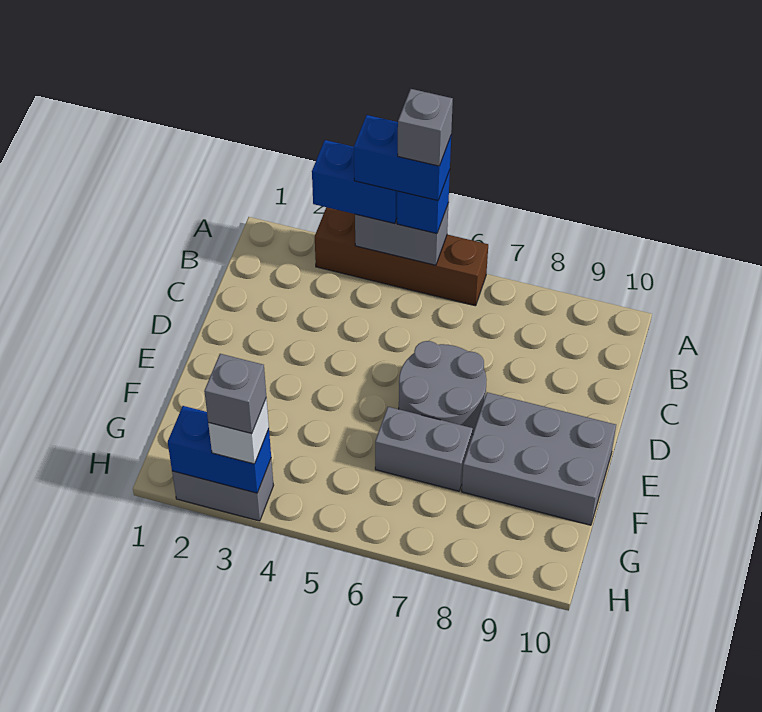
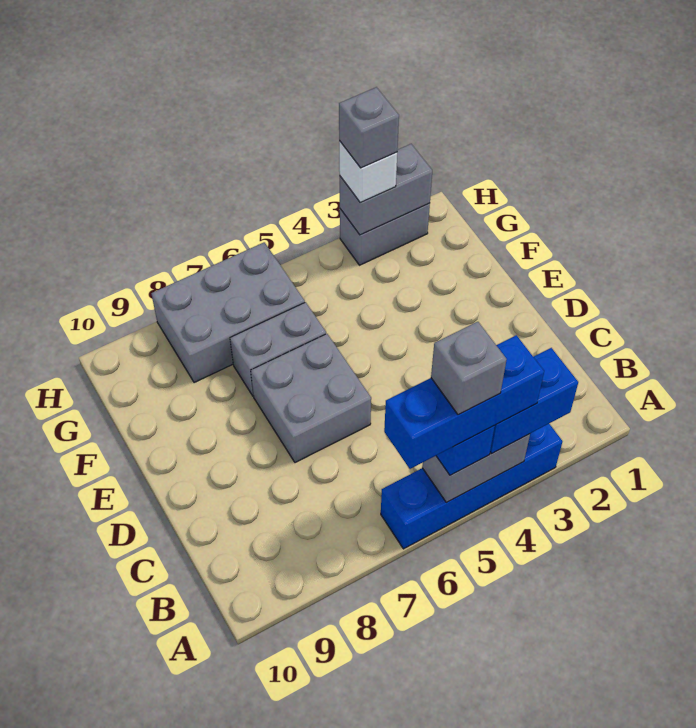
brown 1x4 brick [315,207,488,306] -> blue 1x4 brick [381,424,562,549]
blue 1x2 brick [354,115,451,201] -> blue 1x3 brick [384,335,544,469]
grey 2x2 round brick [399,341,487,435] -> grey 2x2 brick [251,334,371,463]
grey 2x3 brick [462,392,616,525] -> grey 2x3 brick moved to [151,242,305,383]
blue 1x2 brick [168,406,271,493] -> grey 1x2 brick [340,144,432,235]

